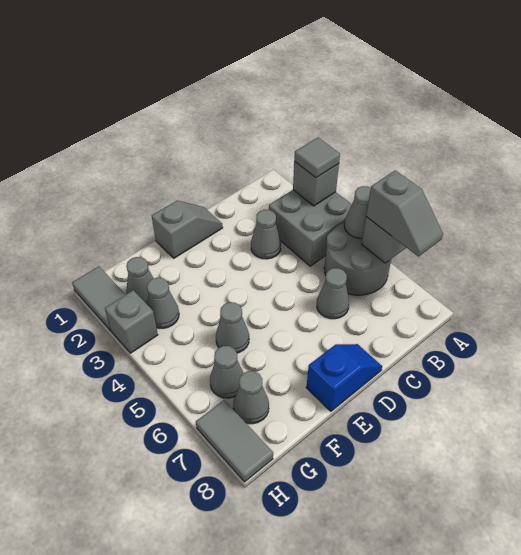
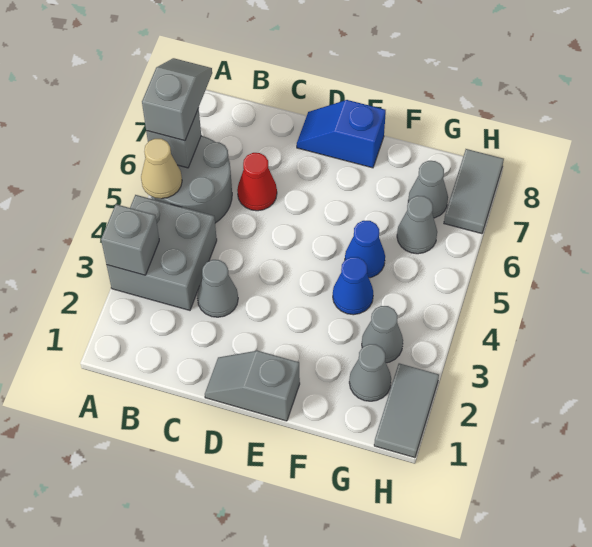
grey 1x1 tile [294,138,340,178] -> none
grey 1x1 cone [344,186,371,238] -> tan 1x1 cone [141,139,182,199]
grey 1x1 cone [317,268,349,319] -> red 1x1 cone [237,153,277,211]
none -> blue 1x1 cone [333,257,373,315]
grey 1x1 cone [216,302,249,353] -> blue 1x1 cone [345,221,385,278]
grey 1x1 brick [105,290,158,353] -> none

